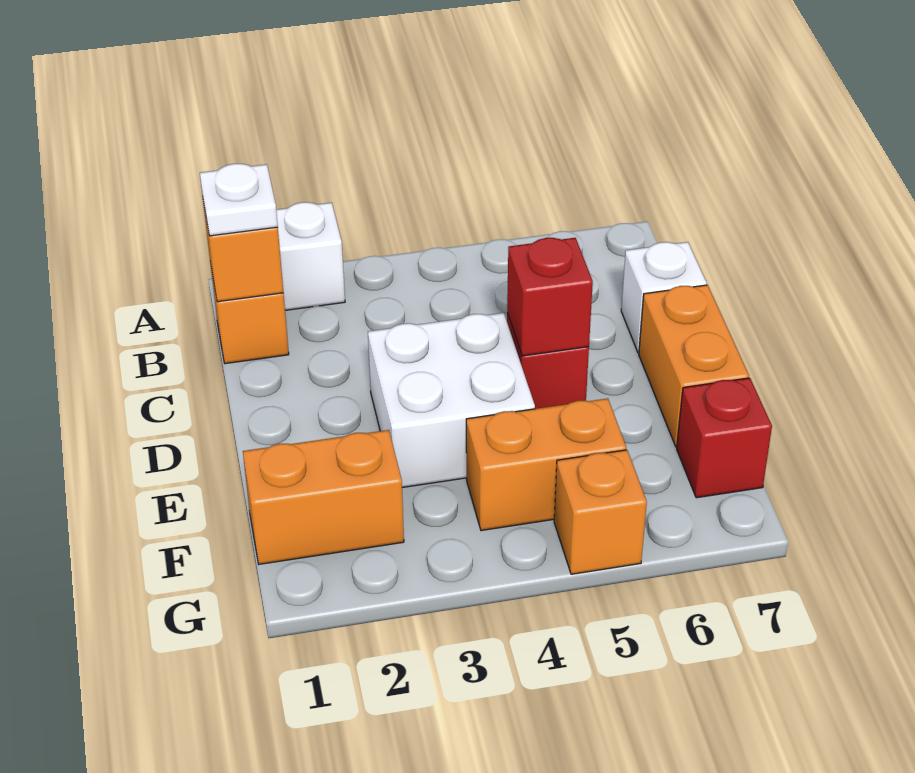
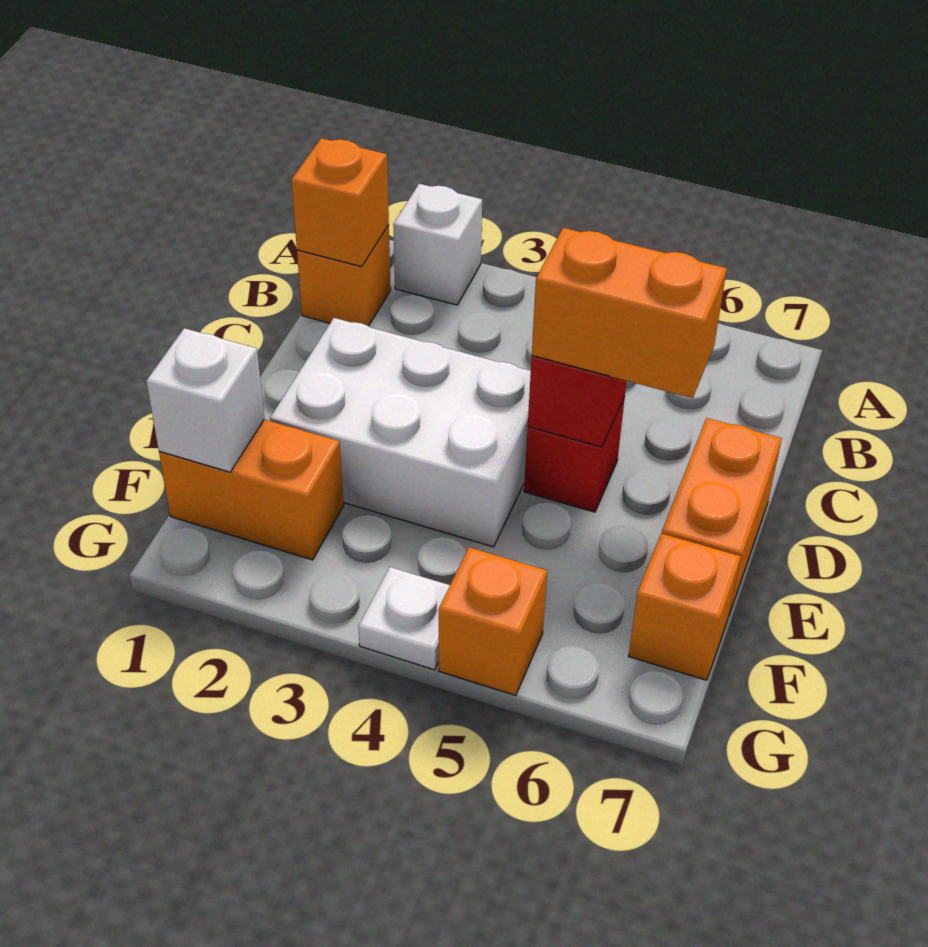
white 1x1 plate [200,164,278,236] -> white 1x1 plate moved to [358,567,450,670]
white 1x1 brick [621,242,707,353] -> white 1x1 brick moved to [146,328,264,472]
white 2x2 brick [368,313,535,488] -> white 2x3 brick [270,318,531,547]
orange 1x2 brick [466,398,626,531] -> orange 1x2 brick moved to [532,228,727,398]
red 1x1 brick [677,378,772,498] -> orange 1x1 brick [629,533,741,680]

